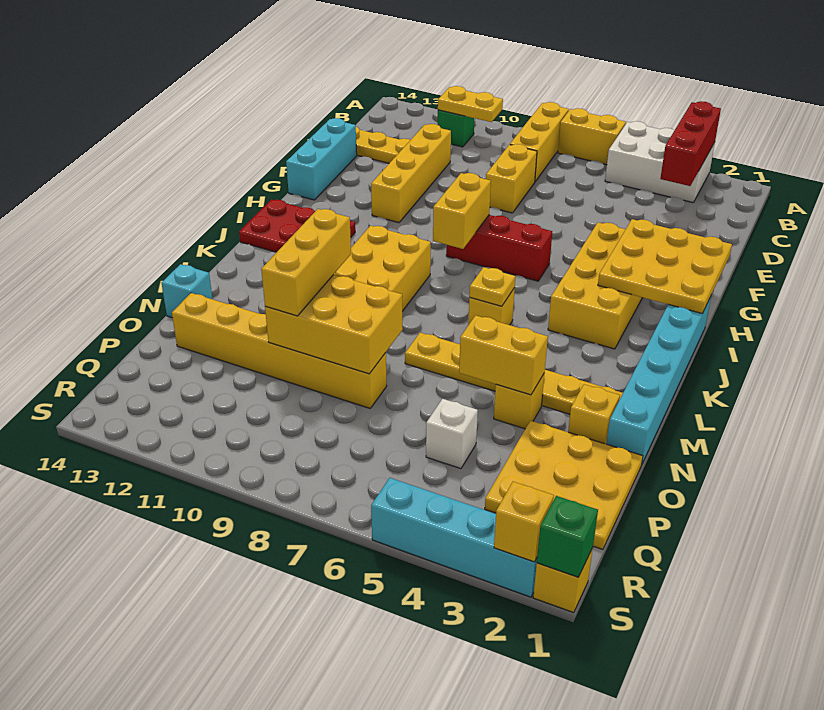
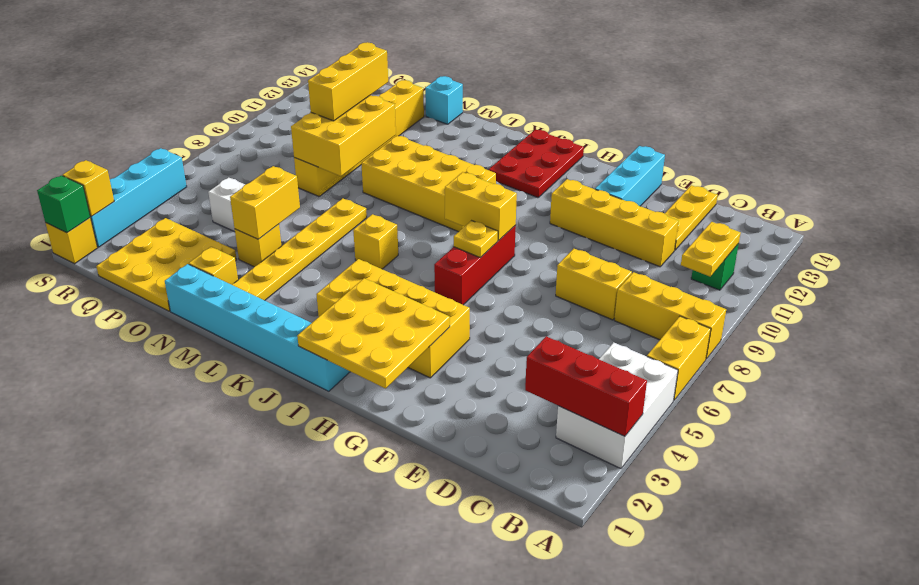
cyan 1x3 brick [286,118,357,200] -> cyan 1x3 brick turned to [595,146,665,206]
yellow 1x1 plate [469,267,515,306] -> yellow 1x1 plate moved to [454,221,498,258]
yellow 1x3 brick [261,209,351,316] -> yellow 1x3 brick turned to [308,42,388,121]

